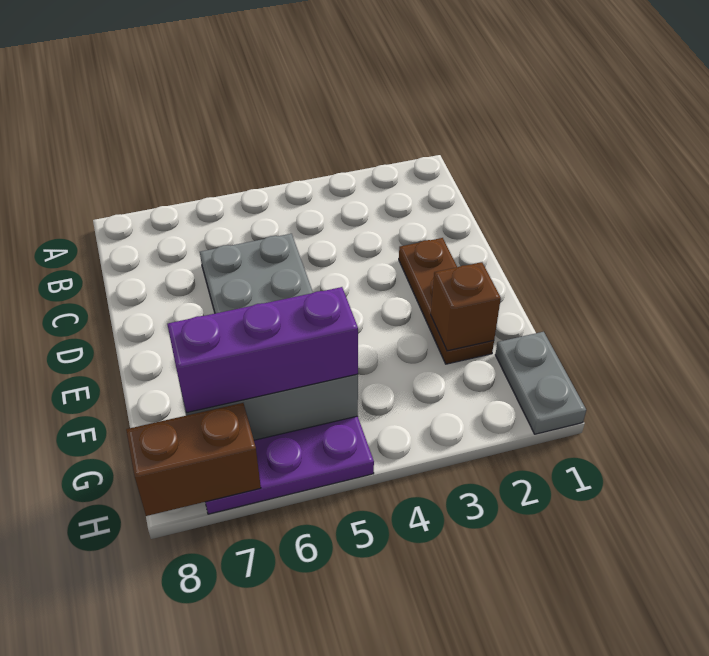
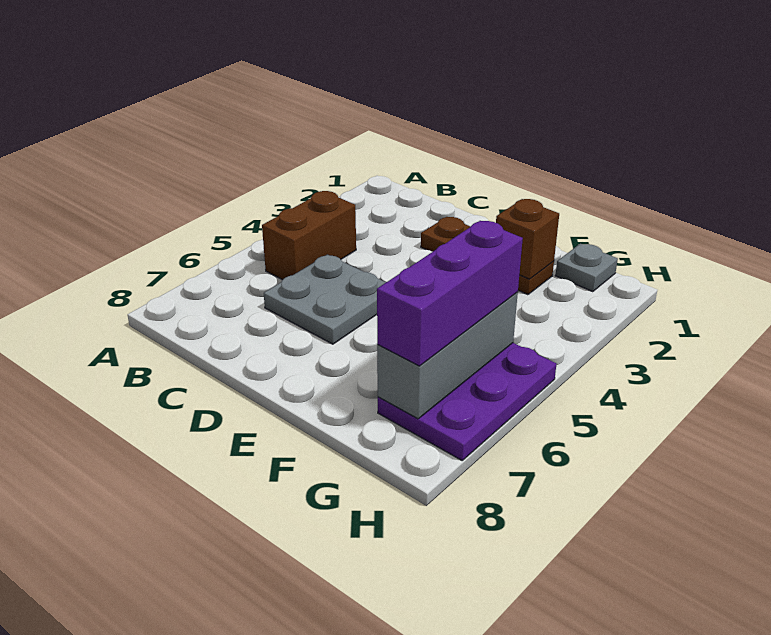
grey 1x2 plate [495,332,586,434] -> grey 1x1 plate [555,244,618,292]
brown 1x2 brick [126,403,261,516] -> brown 1x2 brick moved to [262,191,356,280]

